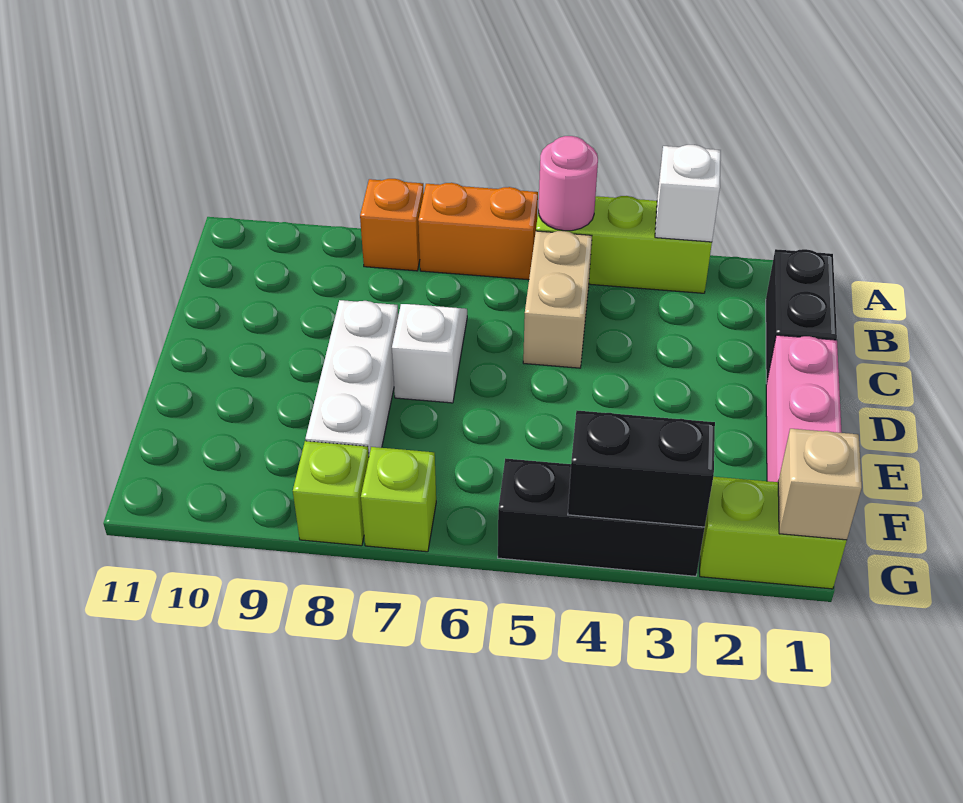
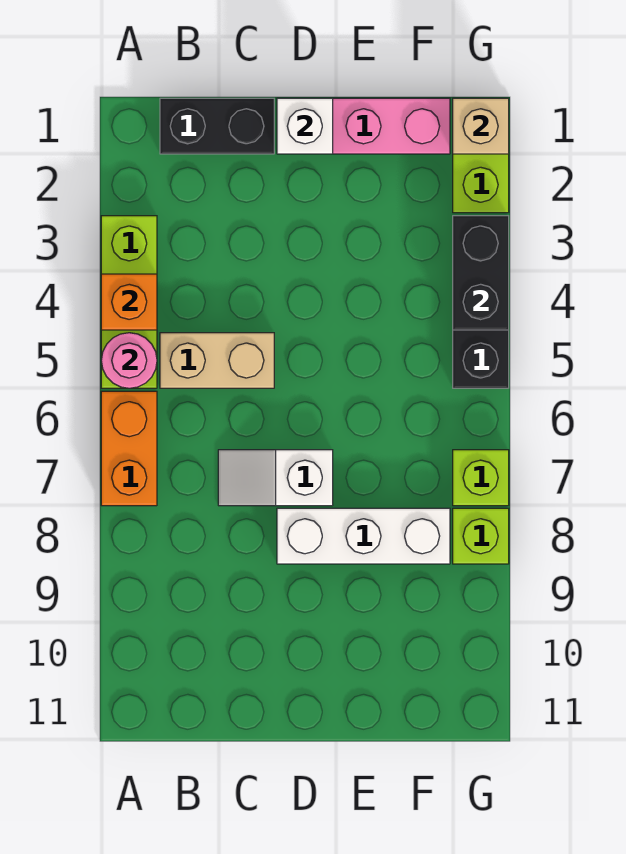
white 1x1 brick [655,145,721,242] -> white 1x1 brick moved to [277,98,333,154]
orange 1x1 brick [360,179,424,271] -> orange 1x1 brick moved to [101,274,157,330]

